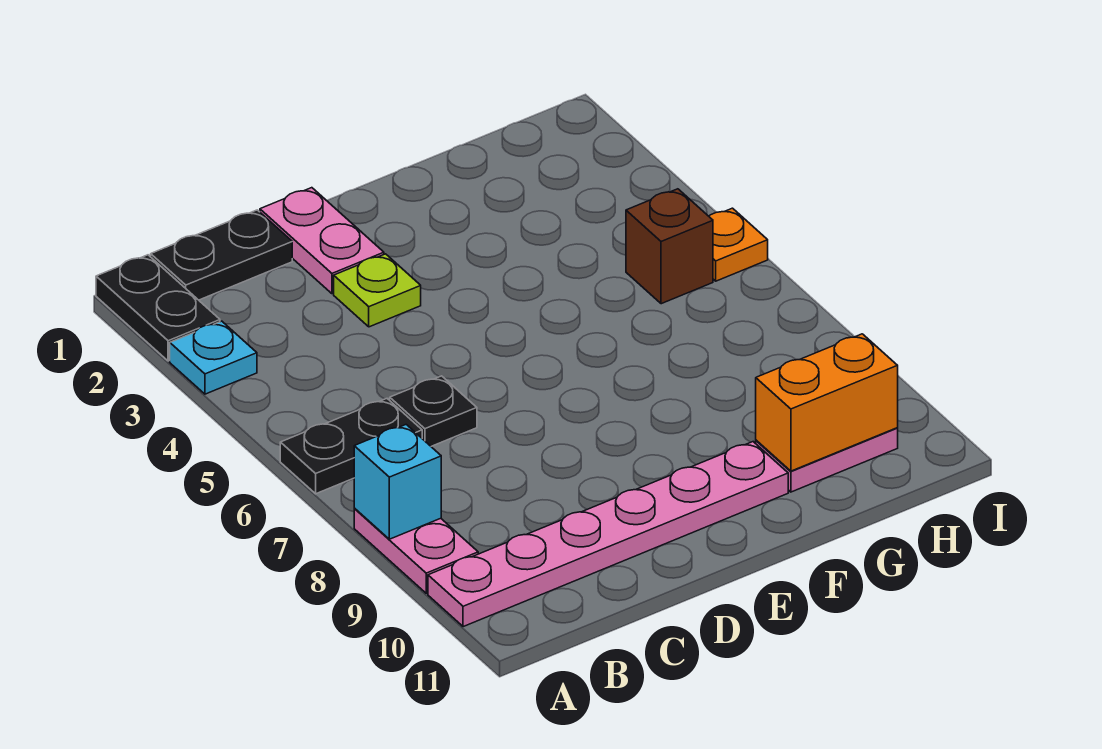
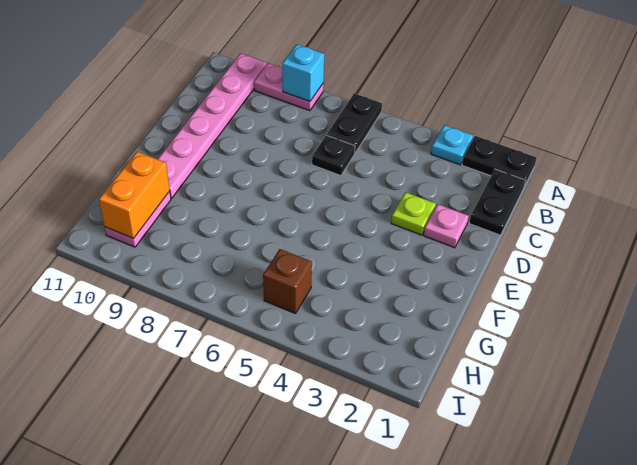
pink 1x2 plate [260,188,384,294] -> pink 1x1 plate [424,204,469,248]
orange 1x1 plate [709,208,768,281] -> none

